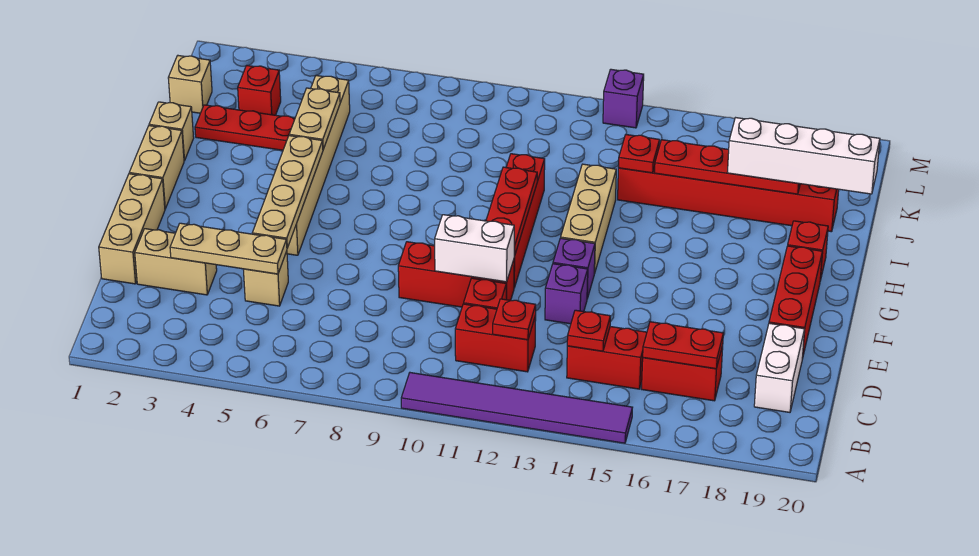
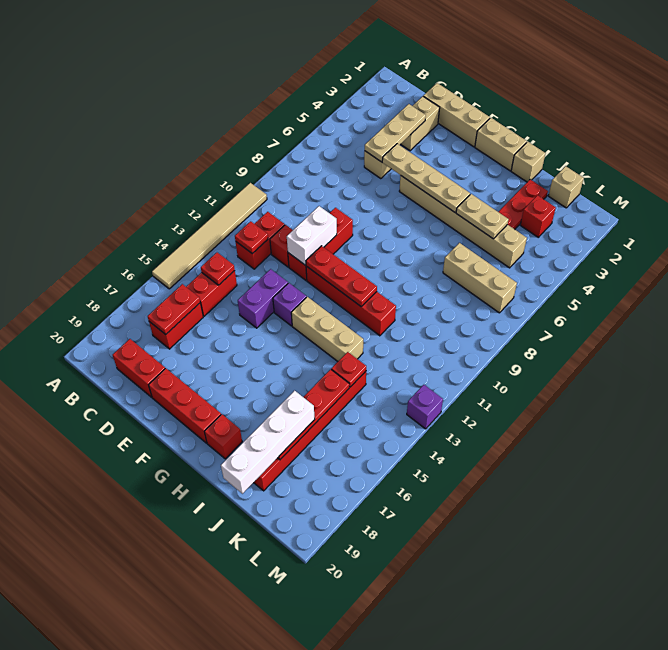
purple 1x6 tile [401,373,633,443] -> tan 1x6 tile [152,183,267,289]
white 1x2 brick [754,323,805,412] -> red 1x2 brick [113,339,165,397]
purple 1x1 brick [545,264,588,324] -> purple 1x2 brick [238,269,288,328]
none -> tan 1x3 brick [443,243,517,313]

